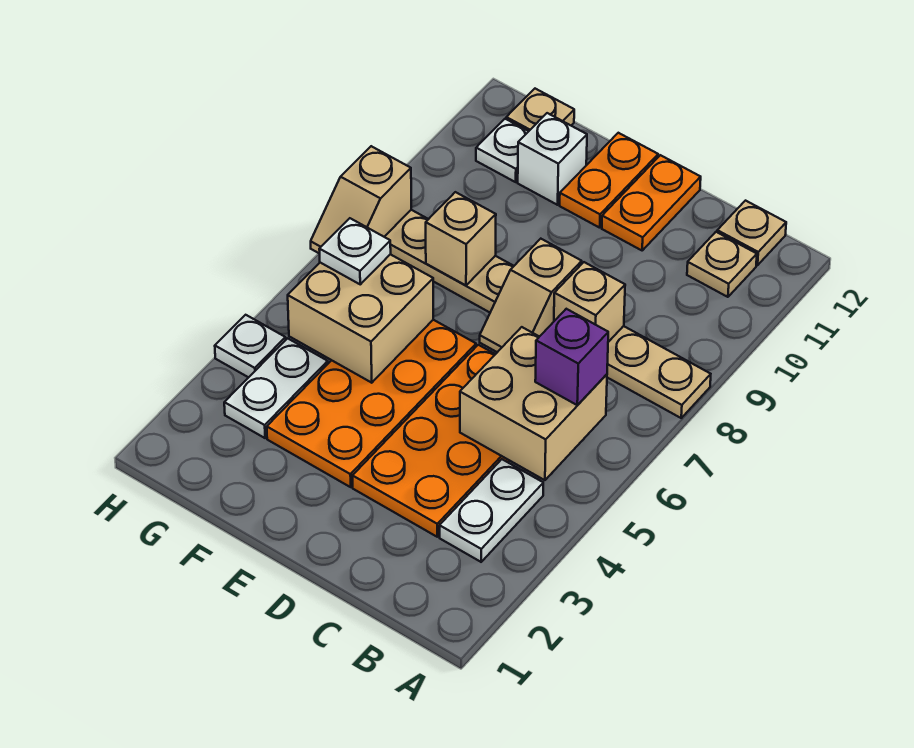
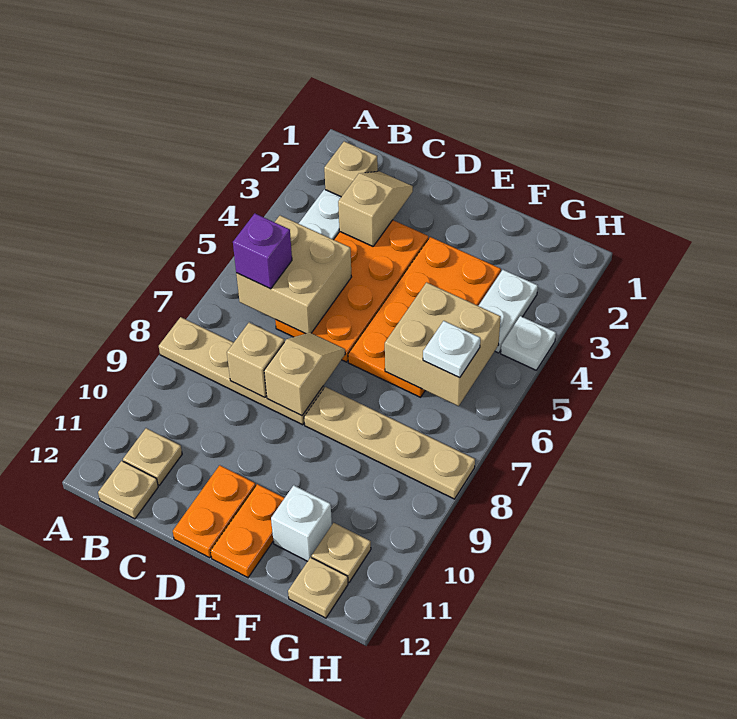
tan 1x1 brick [426,192,496,286] -> tan 1x1 brick moved to [324,141,378,197]
white 1x1 plate [476,119,529,182] -> tan 1x1 plate [312,523,371,582]
tan 1x2 slope [311,146,411,254] -> tan 1x2 slope moved to [338,171,413,246]

